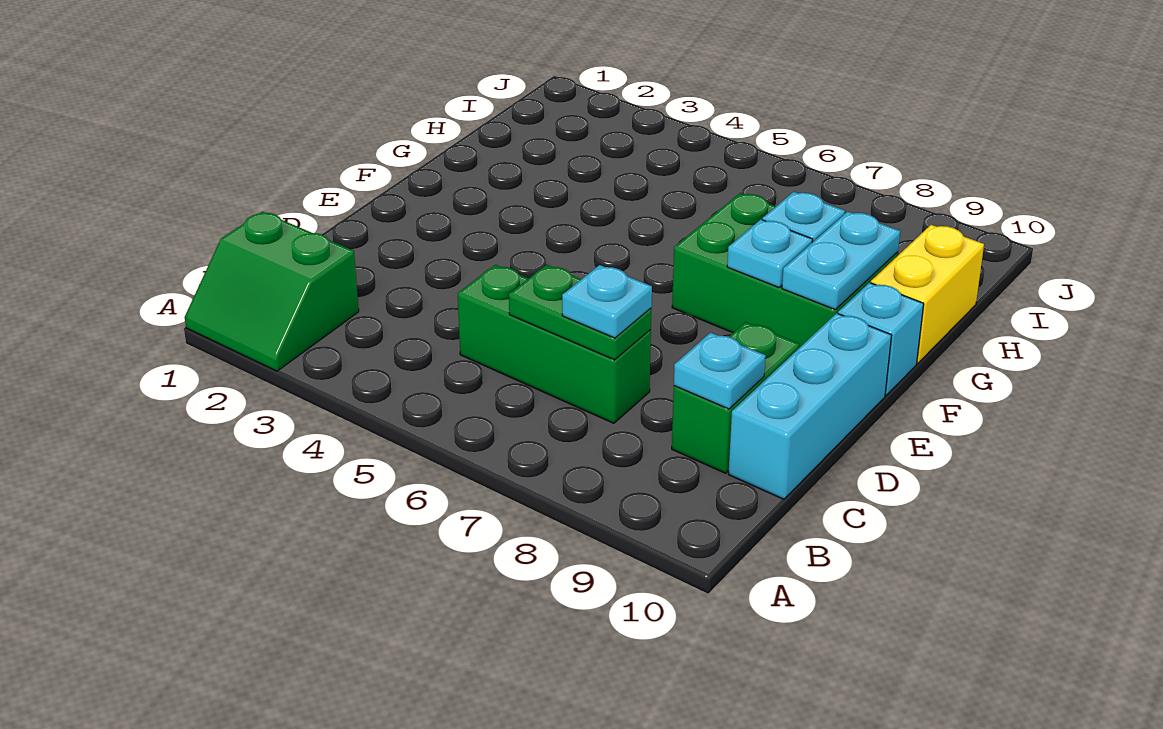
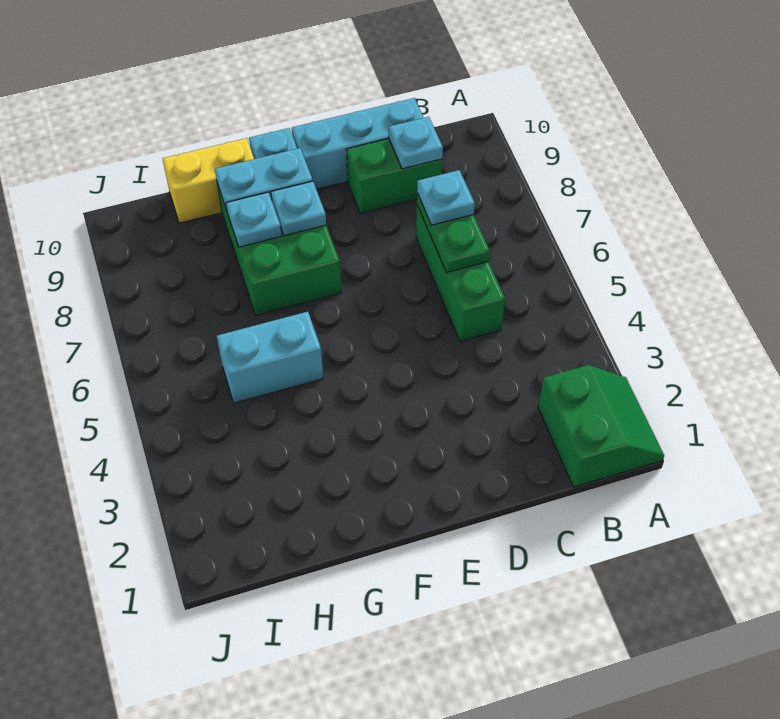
none -> cyan 1x2 brick [217,312,323,403]

